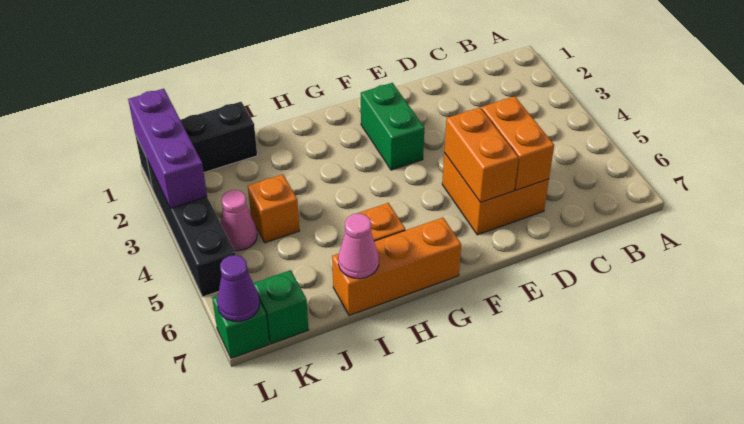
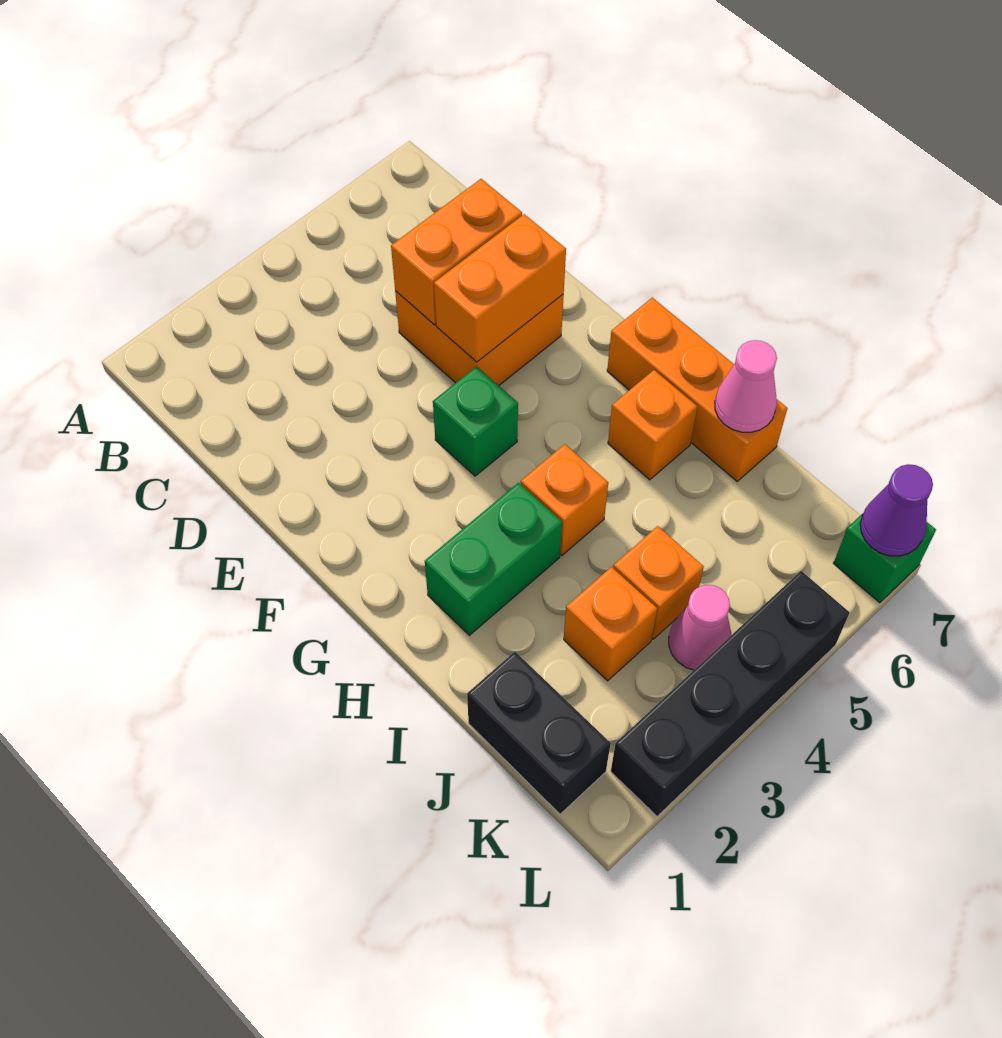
green 1x2 brick [361,83,424,170] -> green 1x2 brick moved to [425,483,562,635]
none -> orange 1x1 brick [521,444,608,556]
black 1x3 brick [135,102,257,187] -> black 1x2 brick [467,652,611,814]
none -> orange 1x1 brick [564,567,657,681]
green 1x1 brick [253,270,309,344] -> green 1x1 brick moved to [433,366,518,476]
purple 1x3 brick [128,89,207,208] -> none

